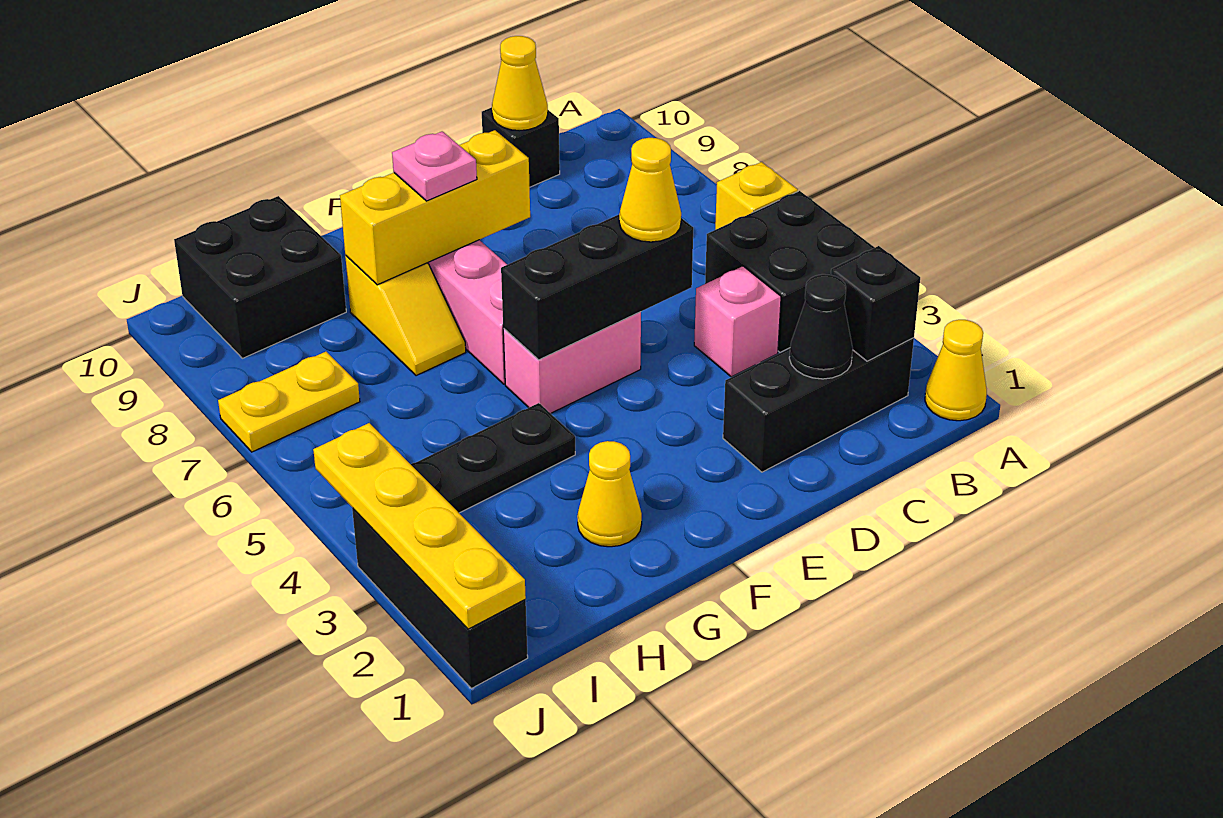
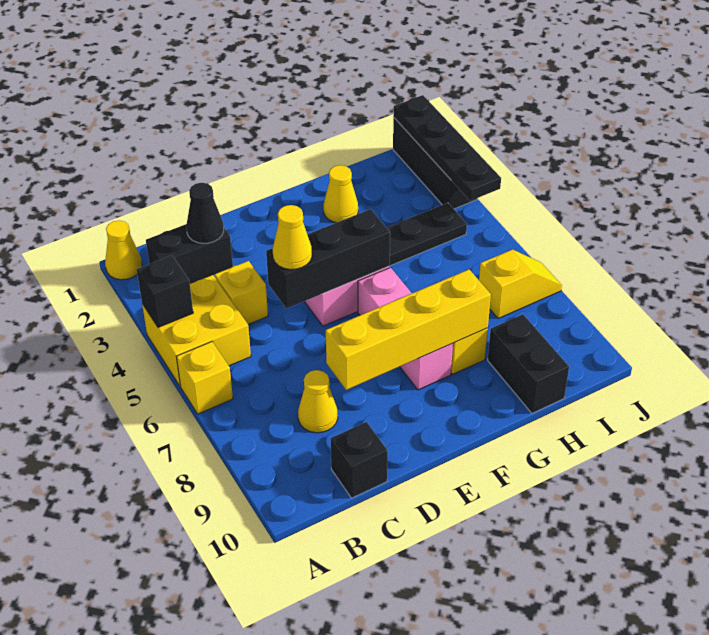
black 2x2 brick [705,191,875,353] -> yellow 2x2 brick [142,275,251,386]
black 1x3 brick [723,338,914,472] -> black 1x2 brick [146,224,233,284]
black 1x1 brick [831,246,920,361] -> black 1x1 brick moved to [137,256,193,327]
pink 1x1 brick [694,266,781,377] -> yellow 1x1 brick [215,261,268,324]
yellow 1x1 cone [492,36,548,131] -> yellow 1x1 cone moved to [298,370,338,433]
yellow 1x3 brick [340,130,530,285] -> yellow 1x4 brick [326,269,491,390]
pink 1x1 plate [392,131,477,201] -> none
black 2x2 brick [174,196,346,358] -> black 1x2 brick [488,314,569,413]
yellow 1x2 plate [218,352,360,452] -> yellow 1x2 slope [479,249,562,319]
yellow 1x4 plate [313,423,526,629] -> black 1x4 plate [393,95,501,201]

